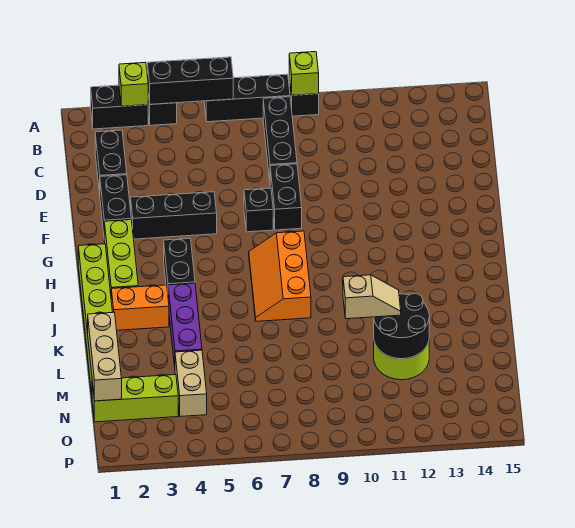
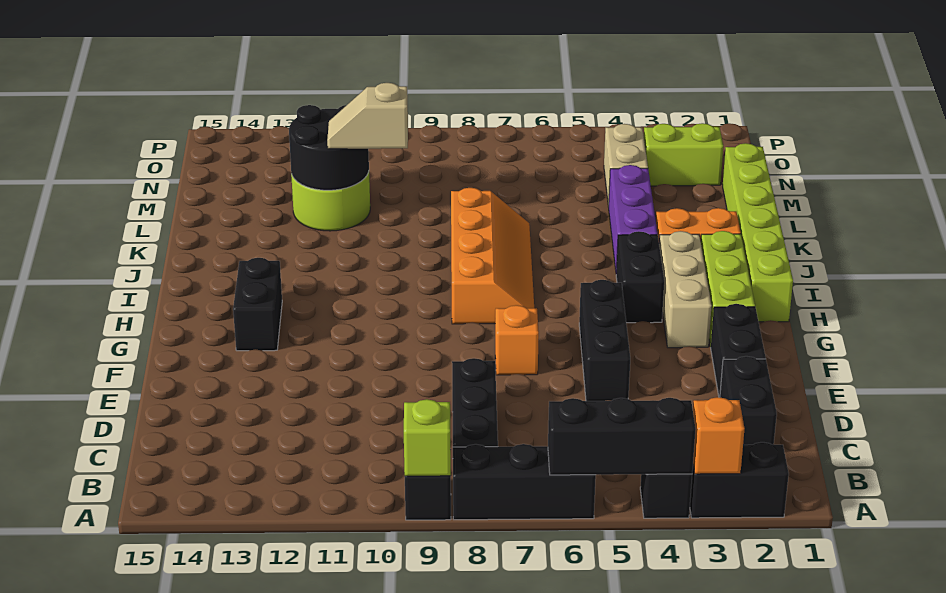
lime 1x1 brick [119,62,148,106] -> orange 1x1 brick [693,397,744,474]
black 1x2 brick [270,164,302,230] -> black 1x2 brick moved to [233,258,282,351]
black 1x3 brick [131,192,217,239] -> black 1x3 brick turned to [579,280,630,401]
black 1x1 brick [244,188,273,232] -> orange 1x1 brick [495,305,539,375]
orange 2x3 slope [249,231,311,321] -> orange 2x4 slope [451,188,534,324]
tan 1x3 brick [88,312,122,401] -> tan 1x3 brick moved to [659,231,712,348]
lime 1x3 brick [92,375,178,422] -> lime 1x2 brick [644,123,723,186]

